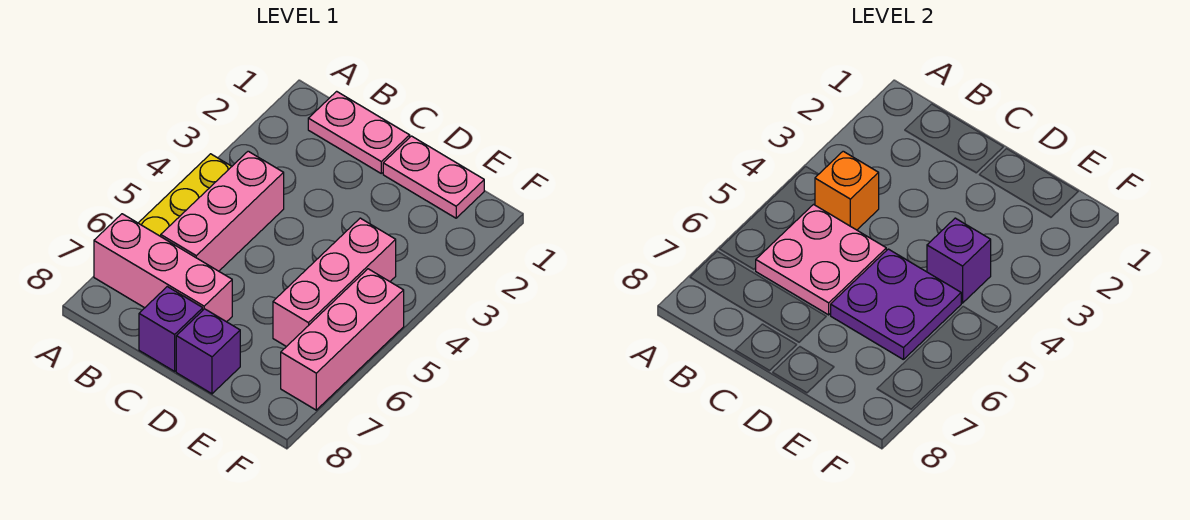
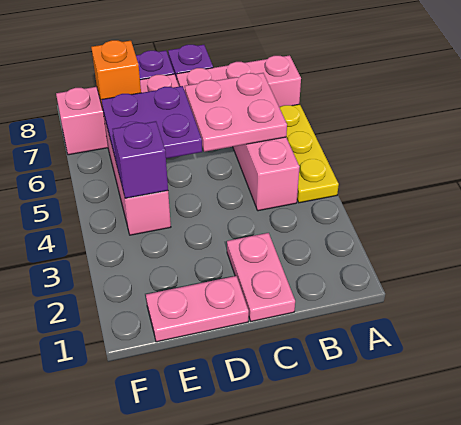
pink 1x2 plate [308,91,410,173] -> pink 1x2 plate turned to [227,233,295,321]
orange 1x1 brick [815,151,879,230] -> orange 1x1 brick moved to [91,40,141,109]
pink 1x3 brick [281,269,404,410] -> pink 1x3 brick turned to [56,74,179,155]

